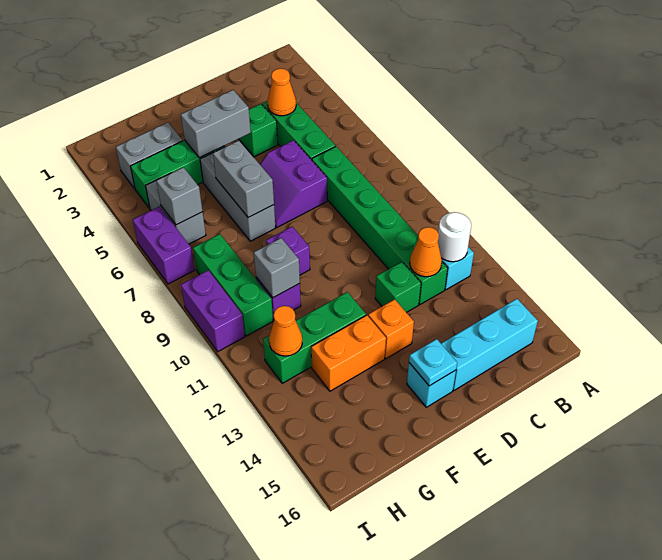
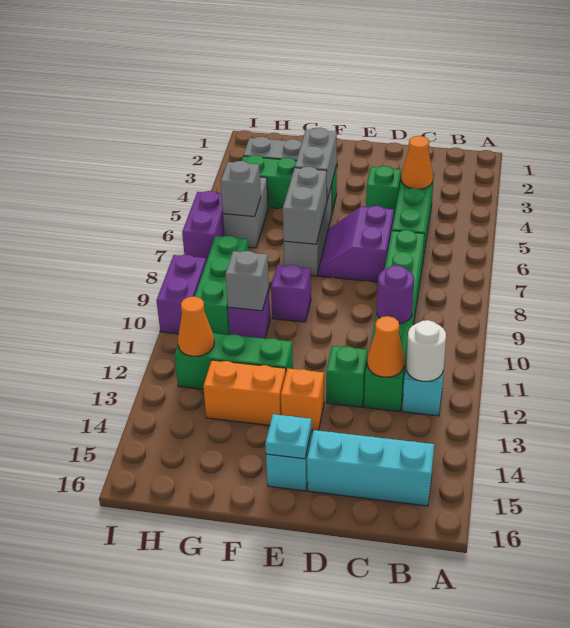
none -> purple 1x1 round brick [377,265,414,324]
grey 1x2 brick [181,90,251,158] -> grey 1x2 brick turned to [295,128,337,200]

